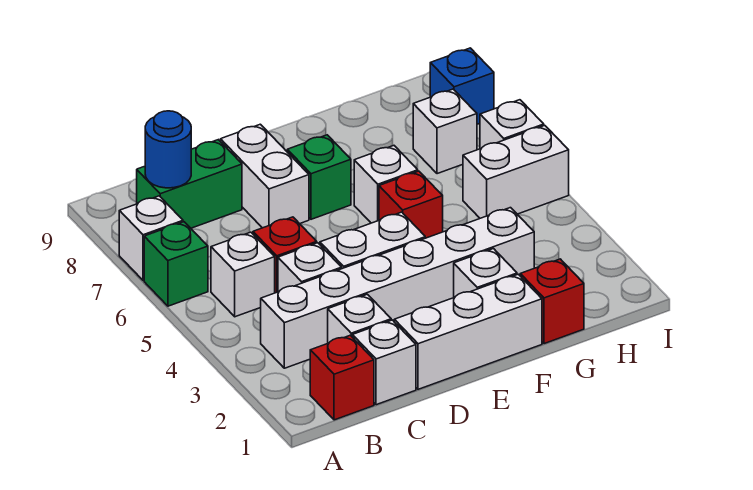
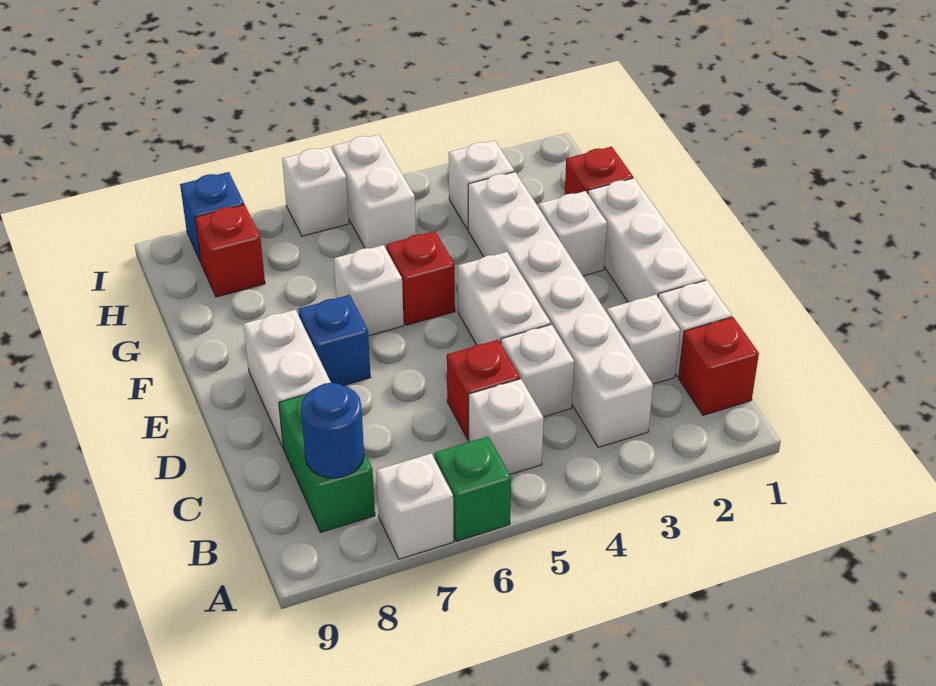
white 1x2 brick [221,124,309,228] -> white 1x2 brick turned to [243,310,331,447]
green 1x1 brick [287,135,351,219] -> blue 1x1 brick [298,295,371,386]
white 1x1 brick [413,89,477,174] -> white 1x1 brick moved to [449,140,514,230]
none -> red 1x1 brick [195,204,265,297]

